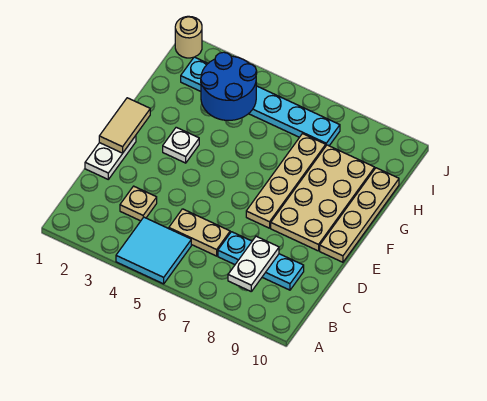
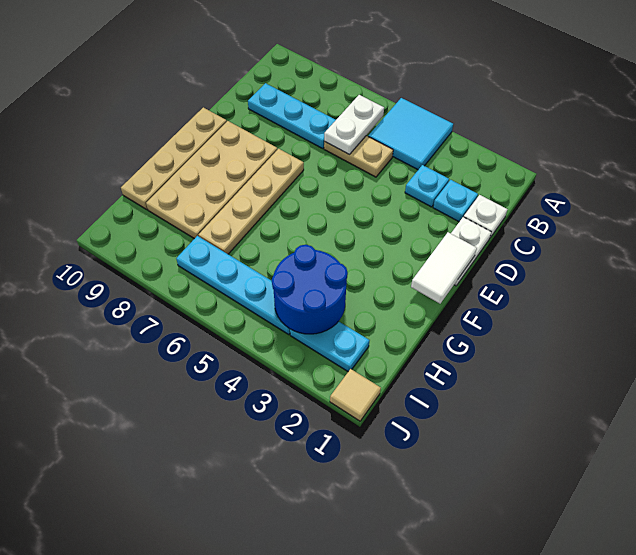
white 1x2 plate [228,236,279,291] -> white 1x2 plate moved to [324,95,384,154]
none -> cyan 1x1 plate [433,180,478,222]
tan 1x1 plate [120,186,157,221] -> cyan 1x1 plate [405,165,449,207]
tan 1x2 tile [99,98,150,153] -> white 1x2 tile [411,232,477,304]
white 1x1 plate [163,127,199,163] -> white 1x1 plate moved to [464,195,508,238]
tan 1x1 round brick [175,16,202,58] -> tan 1x1 tile [330,369,381,421]

